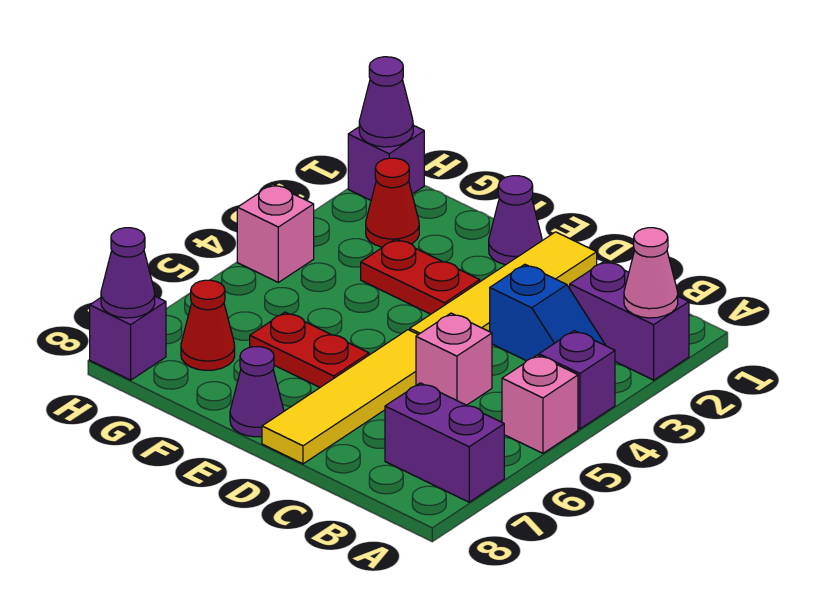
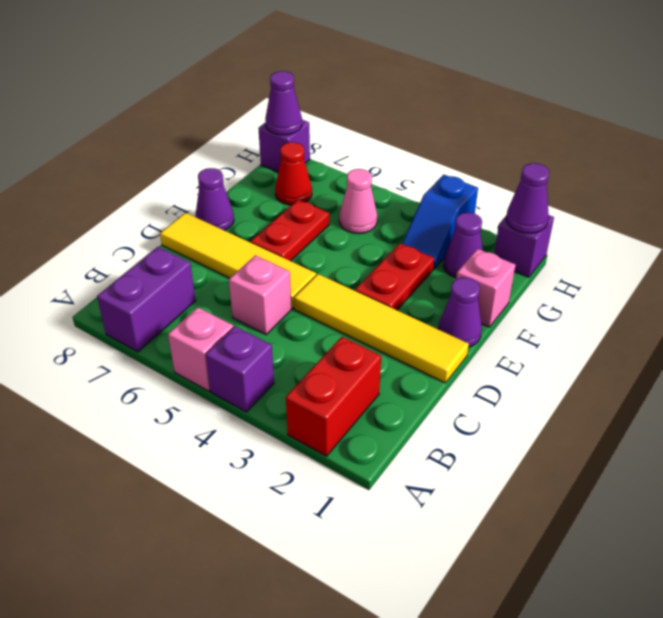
purple 1x2 brick [570,261,689,380] -> red 1x2 brick [286,337,381,456]
pink 1x1 cone [624,228,678,318] -> pink 1x1 cone moved to [339,169,377,234]
blue 1x2 slope [490,264,606,361] -> blue 1x2 slope moved to [402,175,478,269]
red 1x1 cone [366,158,419,247] -> purple 1x1 cone [443,213,483,278]
pink 1x1 brick [237,184,314,282] -> pink 1x1 brick moved to [456,249,516,327]

